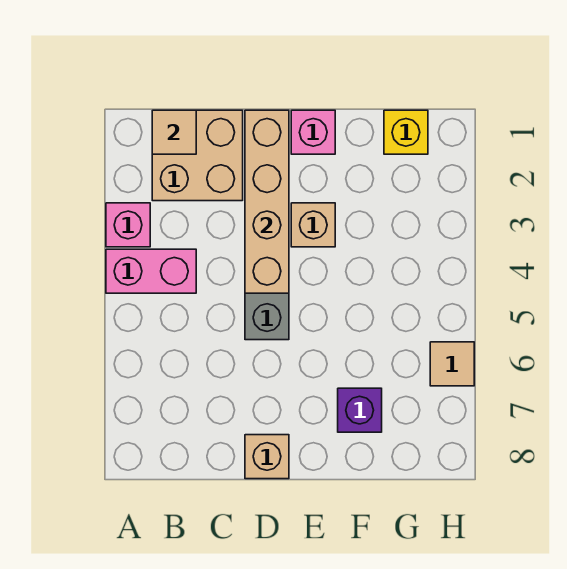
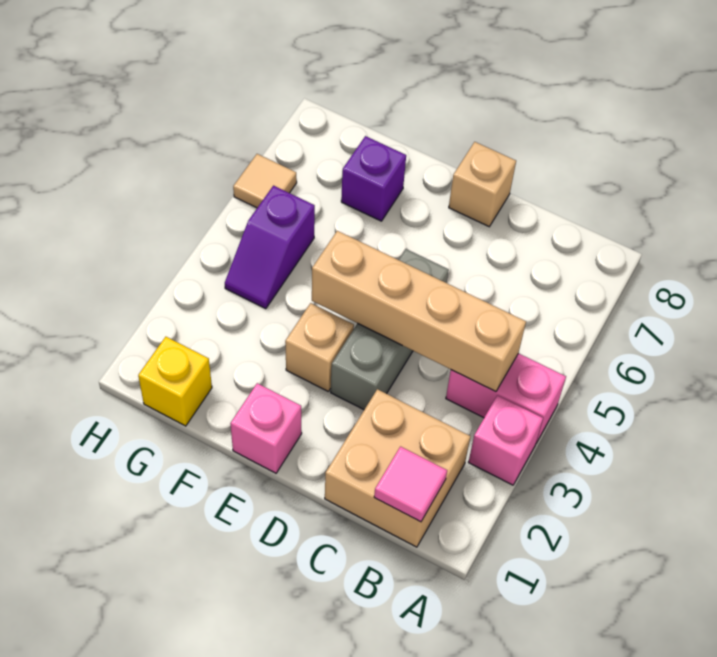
tan 1x1 tile [152,110,196,154] -> pink 1x1 tile [374,447,447,522]
tan 1x4 brick [245,110,289,293] -> tan 1x4 brick turned to [312,231,526,392]
none -> purple 1x2 slope [225,186,315,309]

